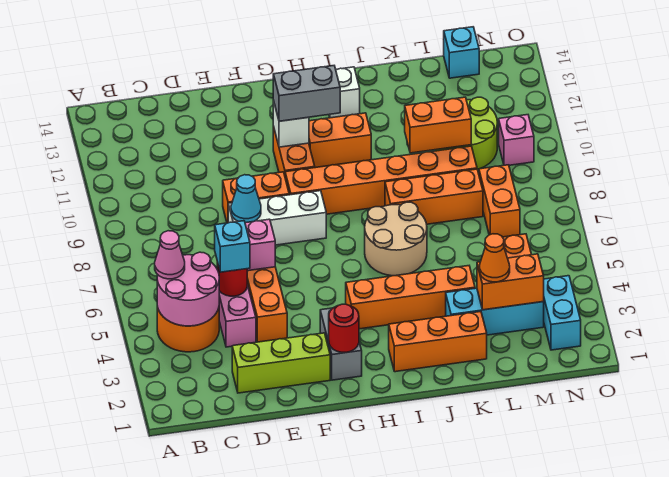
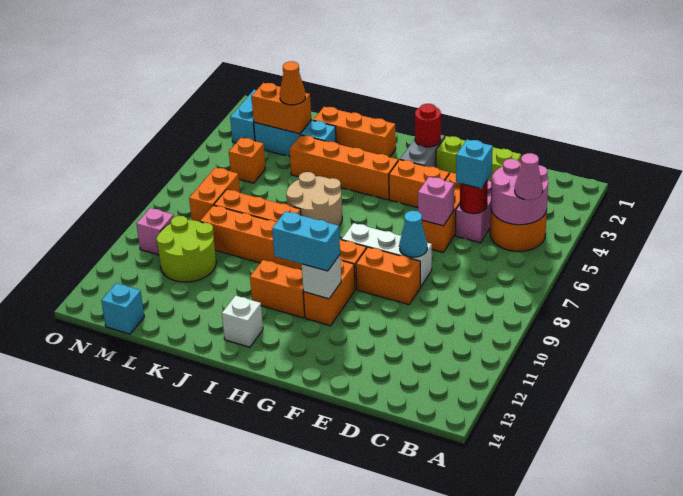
grey 1x2 brick [273,66,340,121] -> cyan 1x2 brick [272,211,340,271]
orange 1x2 brick [405,97,471,153] -> orange 1x2 brick moved to [389,160,449,207]

